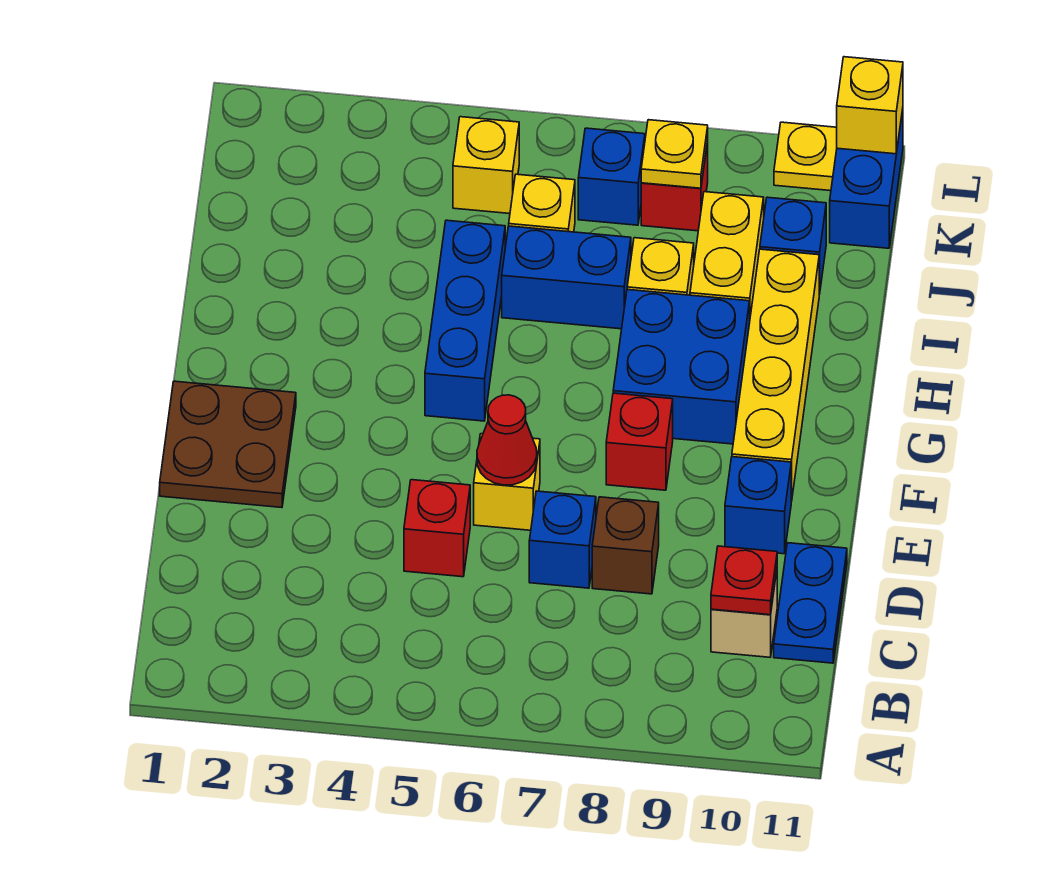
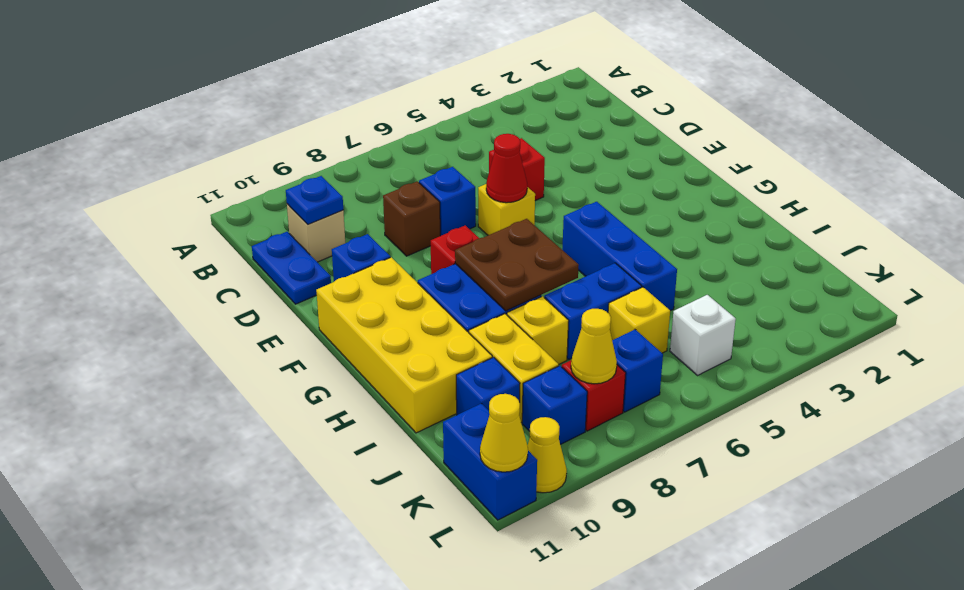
red 1x1 plate [711,546,777,615] -> blue 1x1 plate [286,176,343,224]
brown 2x2 plate [160,381,296,508] -> brown 2x2 plate moved to [455,219,579,311]
yellow 1x4 brick [732,249,819,502] -> yellow 2x4 brick [316,257,492,433]
yellow 1x1 brick [453,117,519,214] -> white 1x1 brick [670,295,736,376]
yellow 1x1 plate [641,120,708,188] -> yellow 1x1 cone [571,309,617,384]
none -> blue 1x1 brick [522,366,587,445]
yellow 1x1 plate [774,122,837,191] -> yellow 1x1 cone [527,417,567,493]
yellow 1x1 brick [837,57,903,154] -> yellow 1x1 cone [480,394,528,472]

